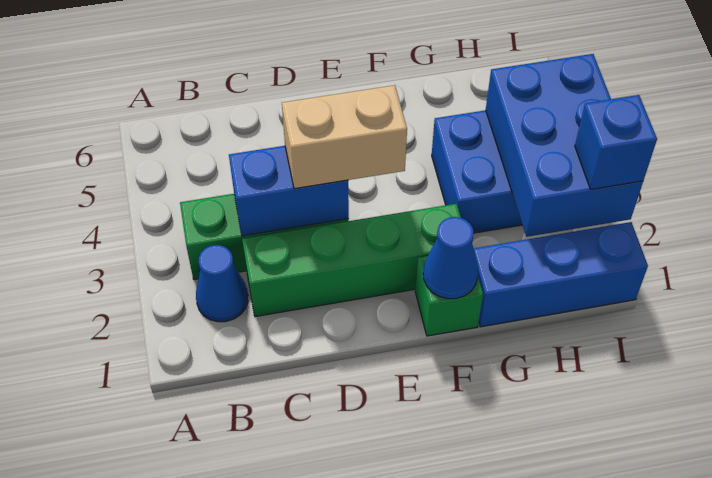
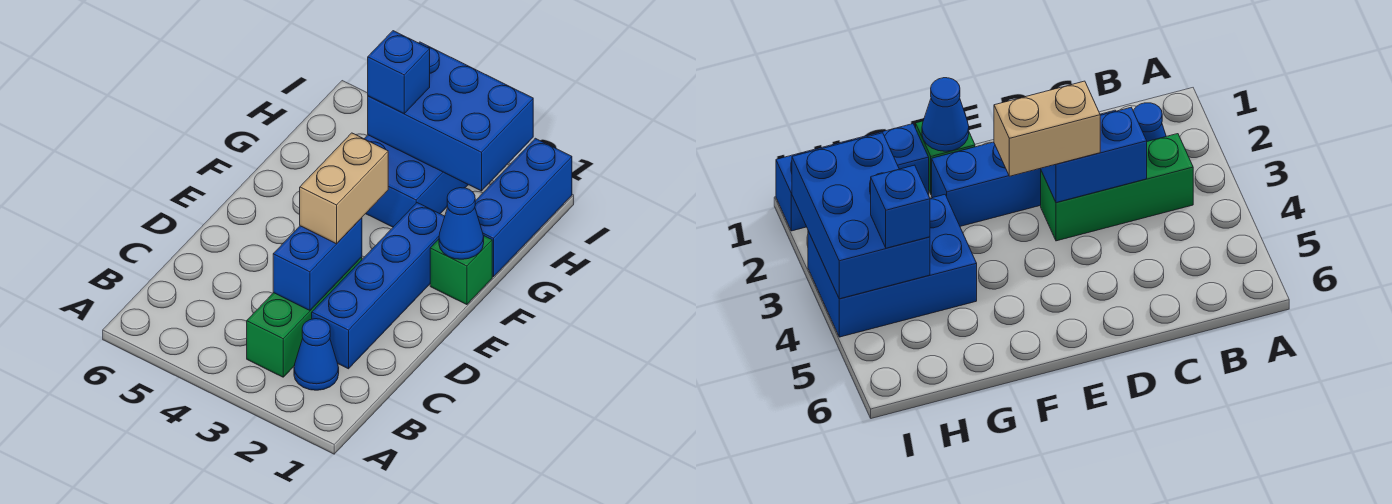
green 1x4 brick [242,204,461,317] -> blue 1x4 brick [312,203,445,369]
blue 1x1 brick [575,95,657,189] -> blue 1x1 brick moved to [368,31,430,114]

